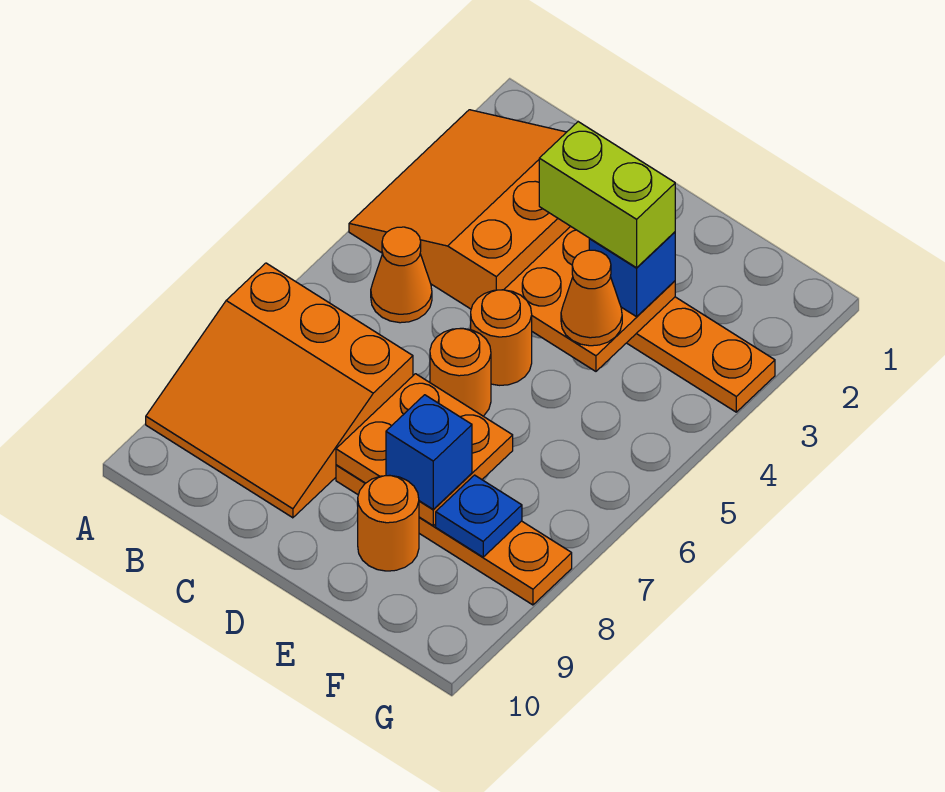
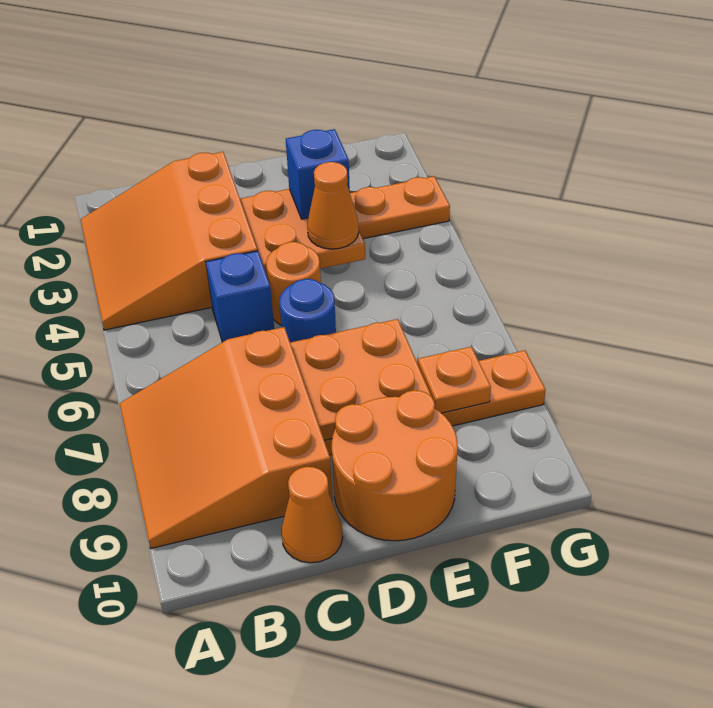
orange 3x3 slope [146,263,413,518] -> orange 3x3 slope turned to [119,327,333,548]
orange 1x1 cone [371,227,432,323] -> orange 1x1 cone moved to [281,467,343,563]
lime 1x2 brick [539,122,675,268] -> none
orange 1x1 round brick [430,328,491,416] -> blue 1x1 round brick [279,279,336,342]
blue 1x1 brick [386,395,472,510] -> blue 1x1 brick moved to [206,251,274,342]
orange 1x1 round brick [358,475,419,571] -> orange 2x2 round brick [332,390,458,541]
blue 1x1 plate [436,475,522,557] -> orange 1x1 plate [418,347,491,413]

